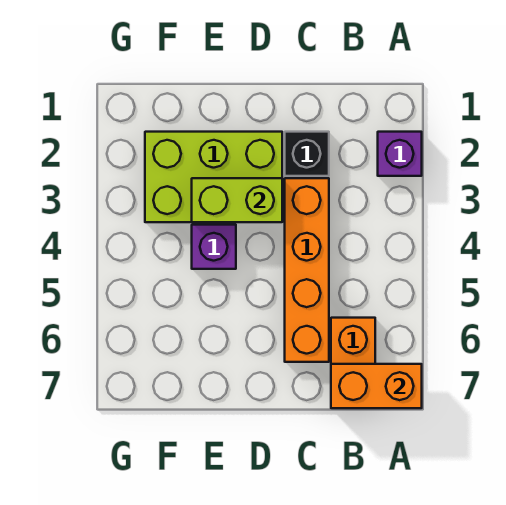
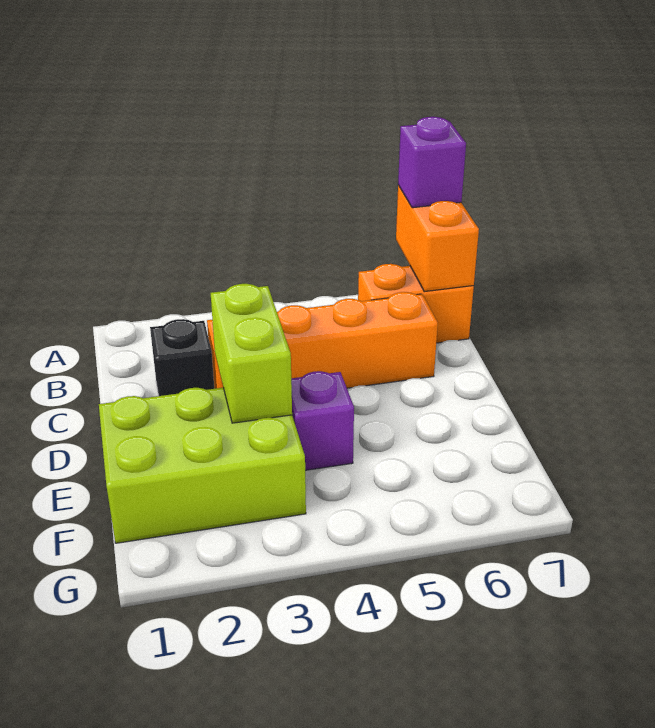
purple 1x1 brick [378,132,422,176] -> purple 1x1 brick moved to [398,117,466,208]
lime 2x3 brick [145,132,282,222] -> lime 2x3 brick turned to [99,388,306,543]

